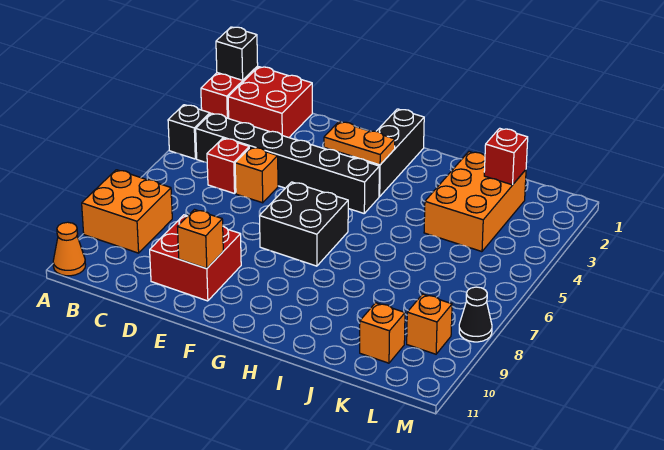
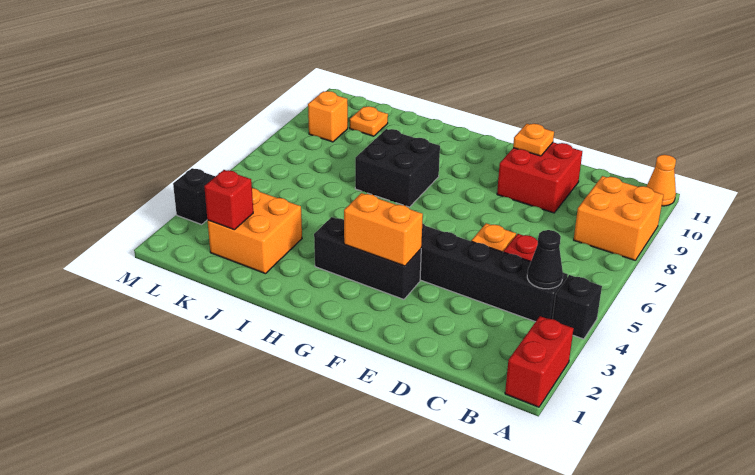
black 1x1 brick [216,27,258,80] -> black 1x1 brick moved to [173,168,216,224]
red 2x2 brick [228,67,312,137] -> none
orange 1x1 brick [178,210,223,269] -> orange 1x1 plate [513,124,554,156]
orange 1x2 plate [324,122,395,165] -> orange 1x2 brick [344,193,423,266]
black 2x2 brick [260,182,348,266] -> black 2x2 brick moved to [355,129,440,207]
black 1x3 brick [353,109,424,197] -> black 1x3 brick turned to [314,217,421,299]
orange 2x3 brick [424,152,526,252] -> orange 2x2 brick [208,188,302,274]
orange 1x1 brick [360,303,405,363] -> orange 1x1 plate [350,106,388,136]
black 1x1 cone [459,287,492,342] -> black 1x1 cone moved to [527,230,563,289]

